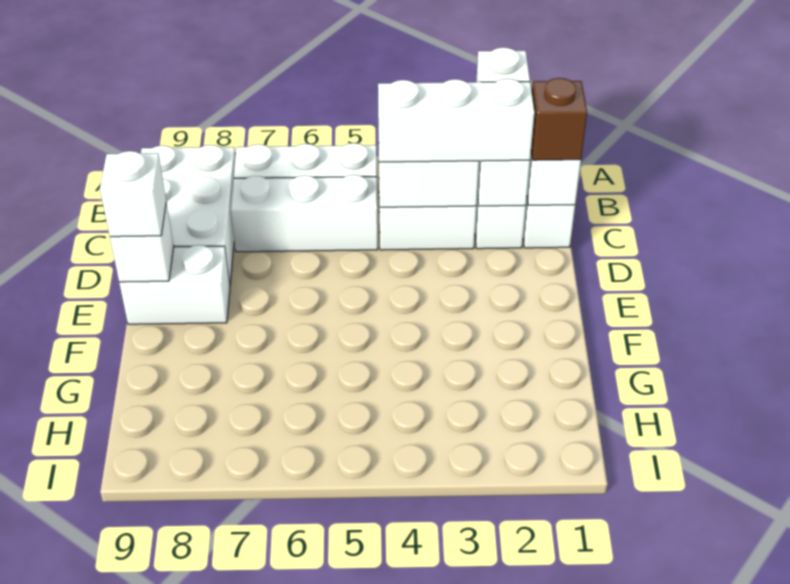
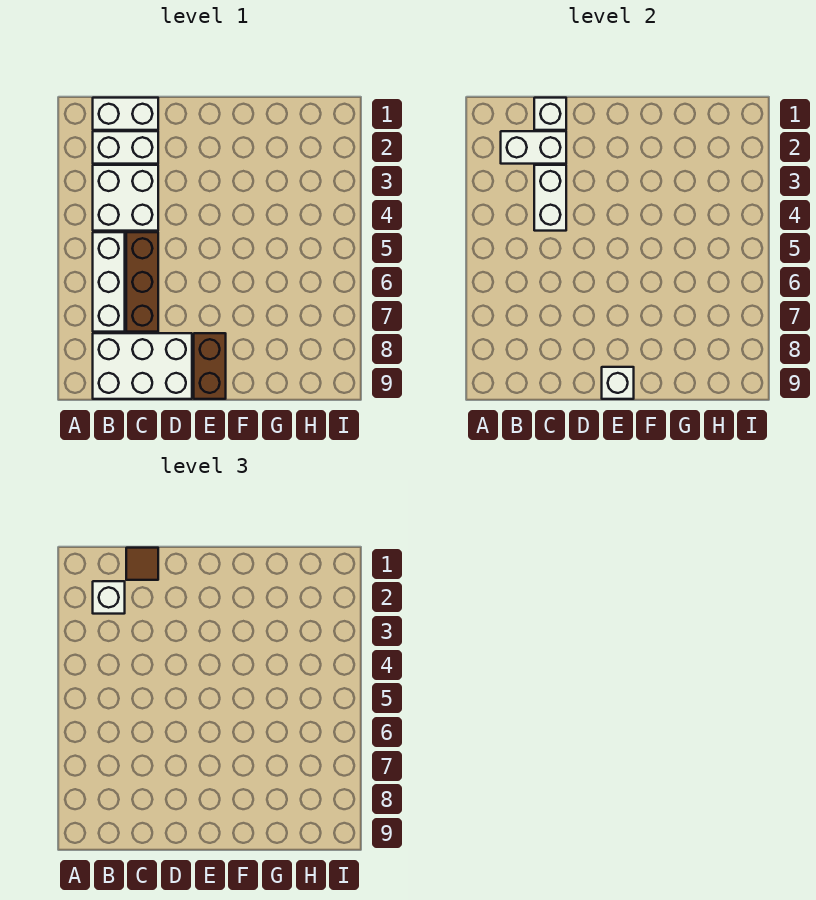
brown 1x1 brick [531,78,587,160] -> brown 1x1 tile [126,548,158,580]
white 1x3 brick [378,79,535,162] -> none
white 1x3 brick [231,175,378,252] -> brown 1x3 brick [126,232,158,332]
white 1x2 brick [119,245,230,324] -> brown 1x2 brick [194,333,226,399]
white 1x1 brick [100,151,166,237] -> none

